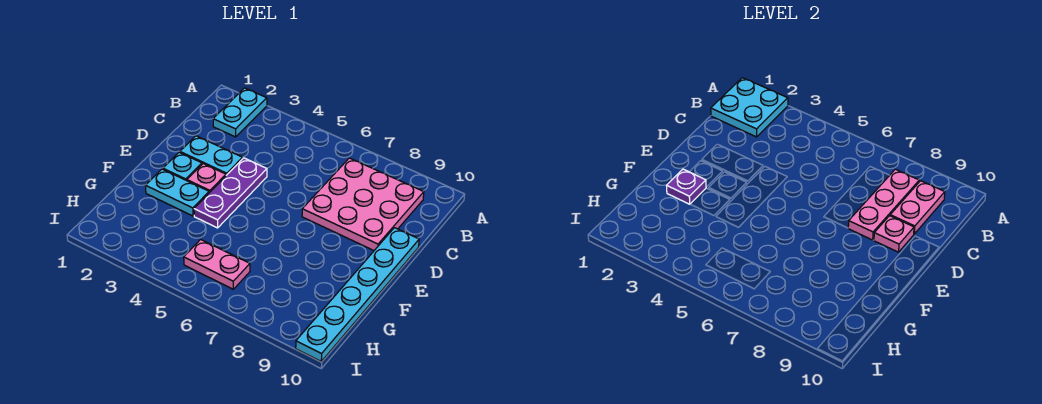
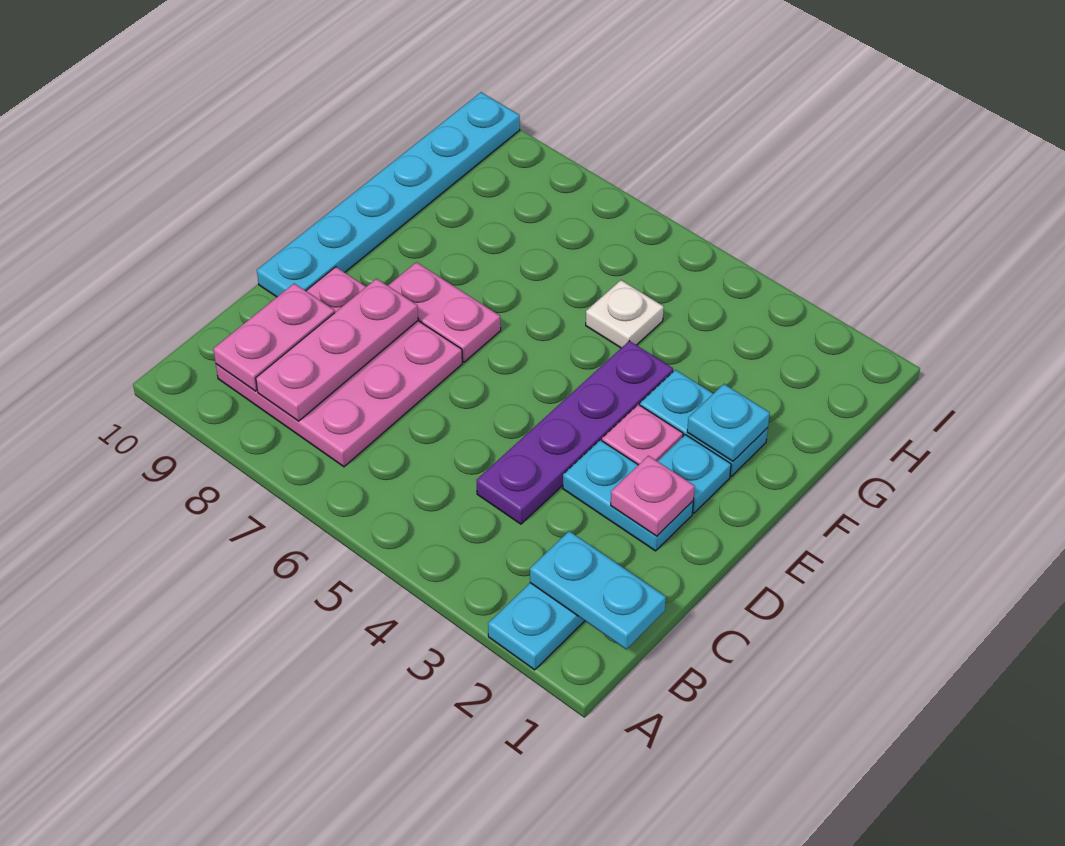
cyan 2x2 plate [711,78,788,137] -> cyan 1x2 plate [530,531,666,649]
purple 1x3 plate [194,158,267,228] -> purple 1x4 plate [477,341,673,524]
pink 1x1 plate [874,216,914,252] -> pink 1x1 plate moved to [611,456,695,536]
purple 1x1 plate [666,169,706,204] -> cyan 1x1 plate [687,384,770,461]
none -> white 1x1 plate [586,280,664,348]
pink 1x2 plate [184,240,250,289] -> pink 1x2 plate moved to [388,262,501,362]

